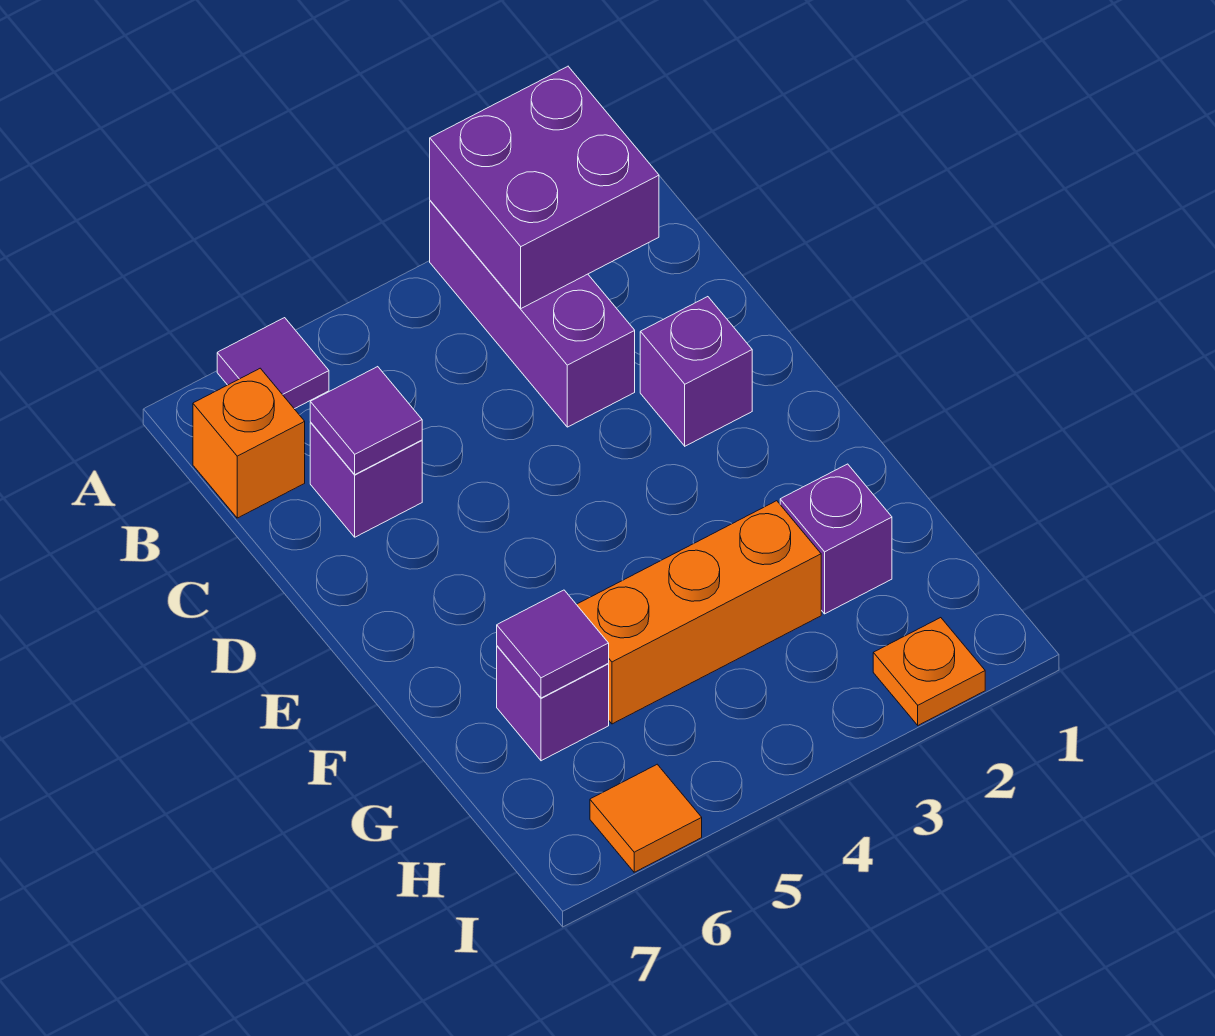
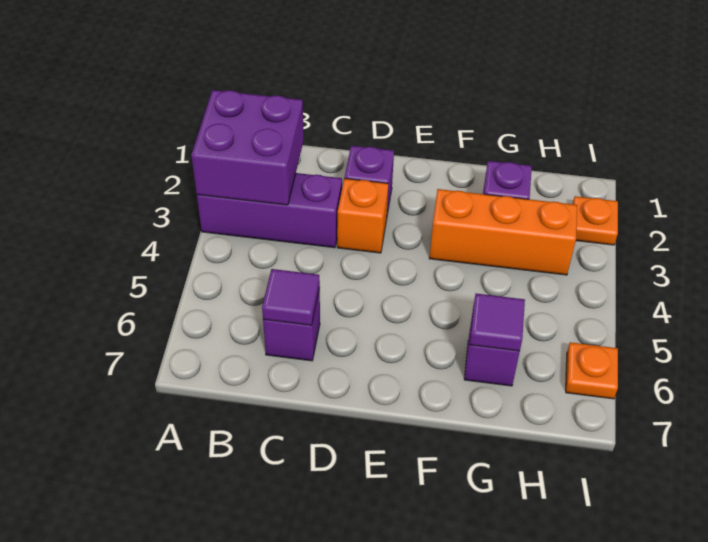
purple 1x1 tile [217,318,329,409] -> none
orange 1x1 brick [193,368,305,518] -> orange 1x1 brick moved to [337,179,388,253]
orange 1x3 brick [576,501,821,724] -> orange 1x3 brick turned to [429,189,577,275]
orange 1x1 tile [590,764,702,872] -> orange 1x1 plate [566,342,618,399]

